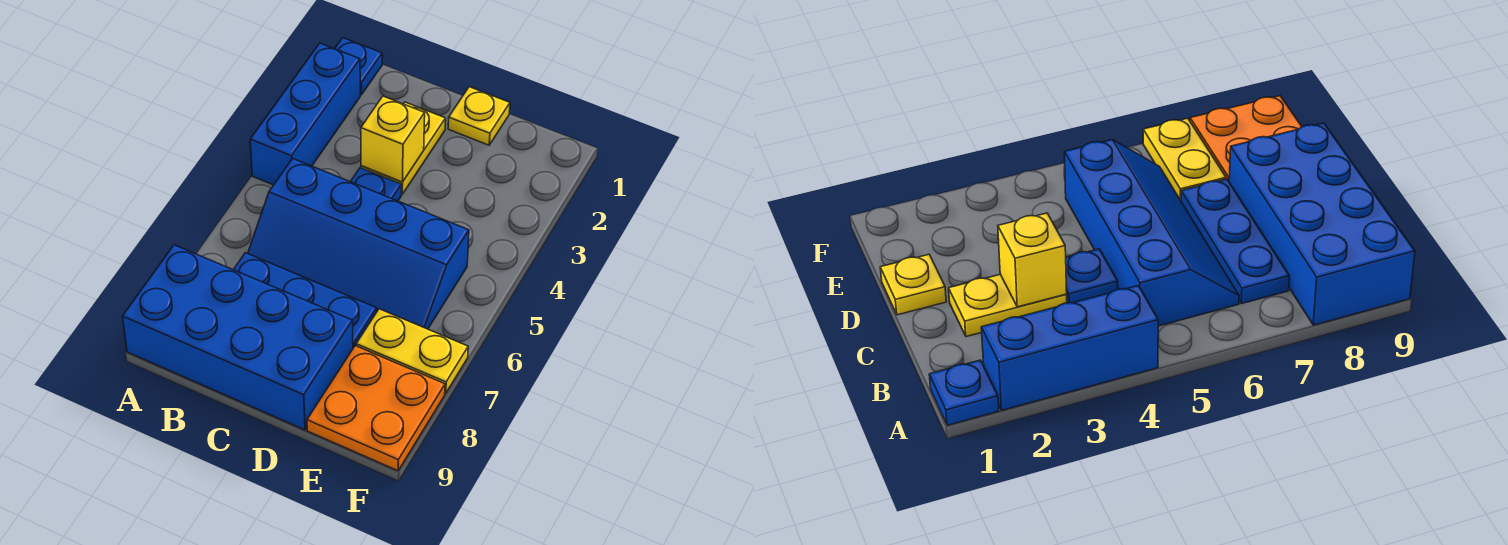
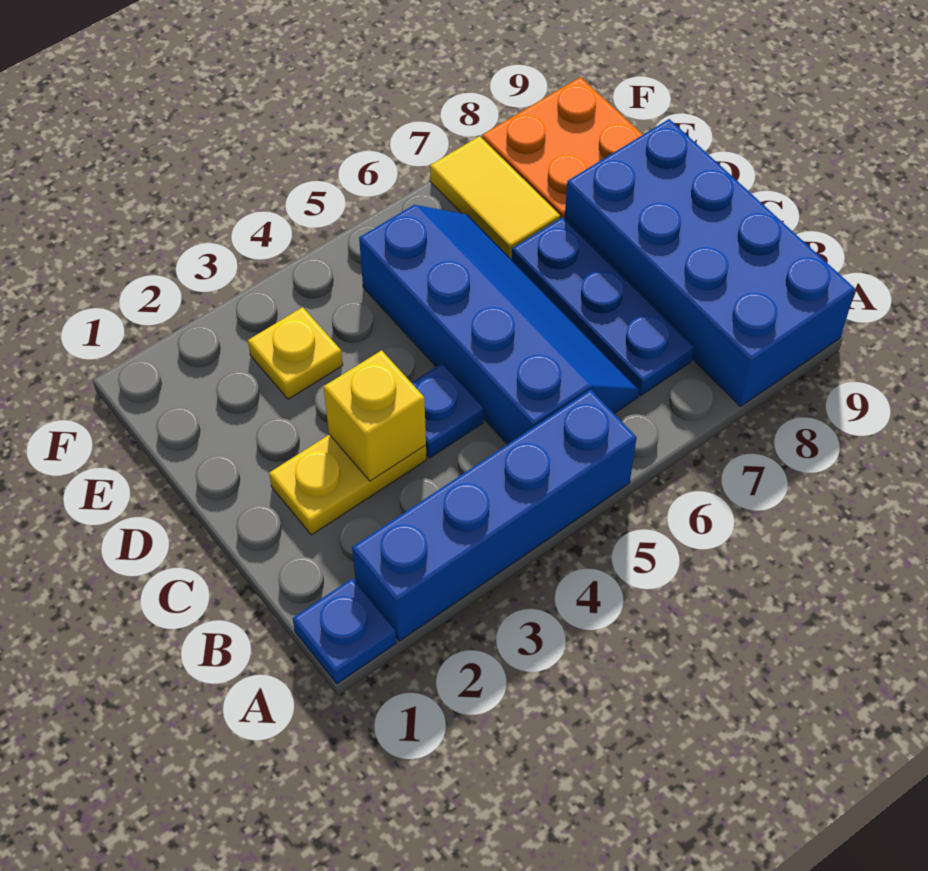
blue 1x3 brick [250,43,360,185] -> blue 1x4 brick [352,390,637,641]
yellow 1x1 plate [448,87,510,145] -> yellow 1x1 plate moved to [248,307,343,399]
yellow 1x2 plate [356,309,468,393] -> yellow 1x2 tile [430,136,560,259]

